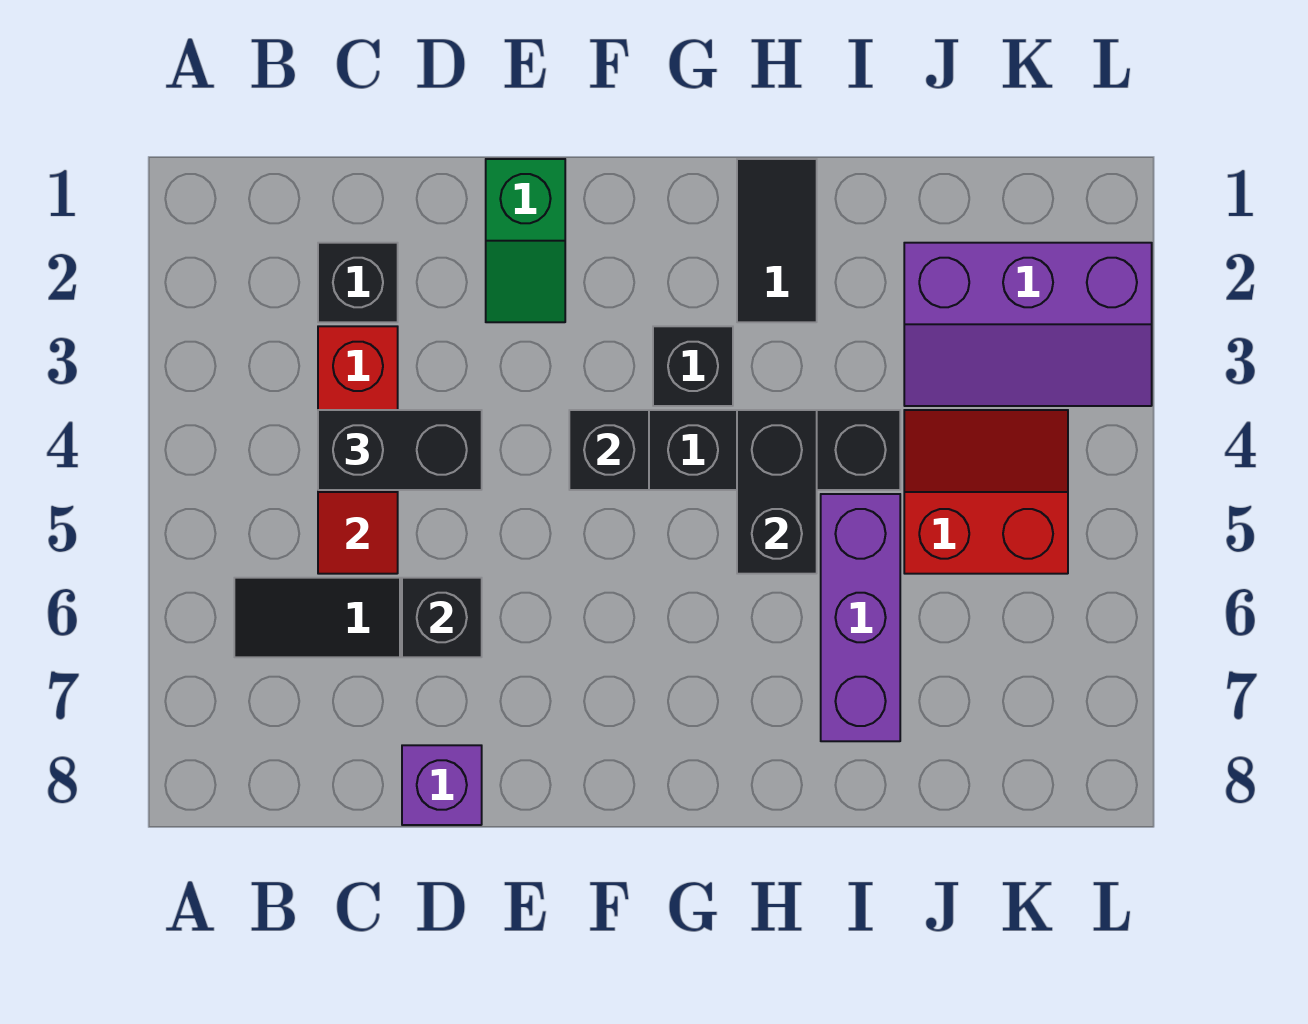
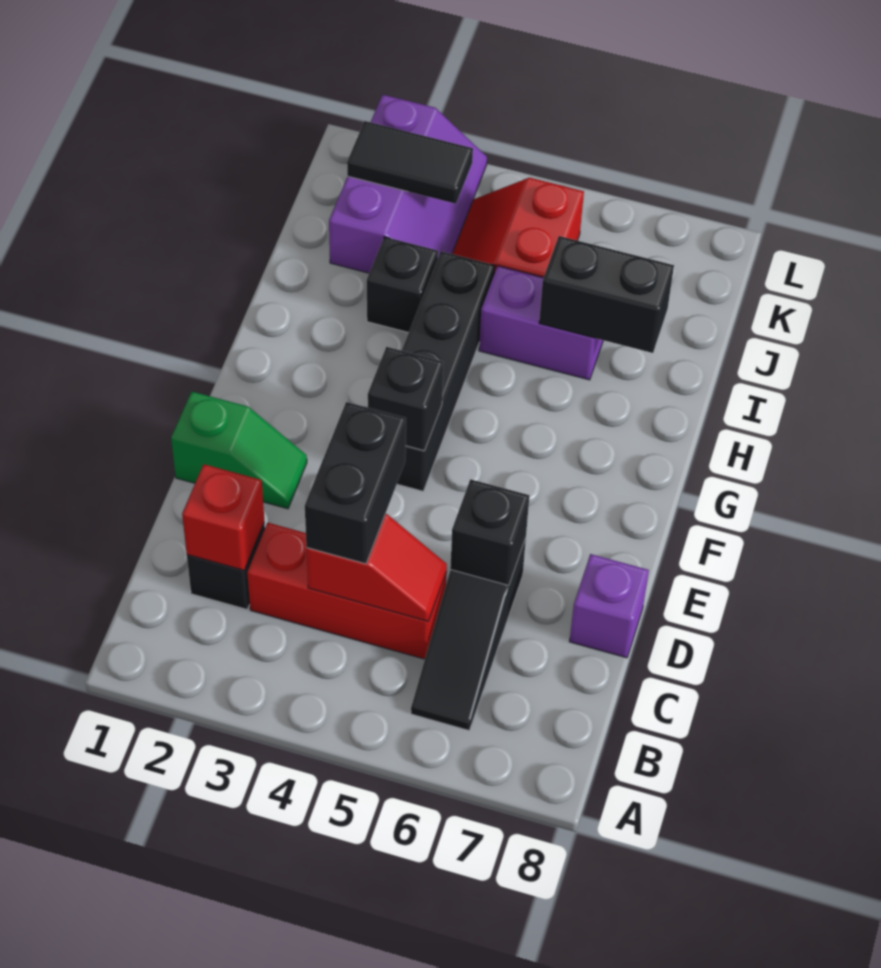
none -> red 1x1 brick [182,464,264,570]
black 1x1 brick [653,326,733,406] -> black 1x1 brick moved to [367,237,438,333]
black 1x2 tile [737,159,817,322] -> black 1x2 tile moved to [347,121,473,204]
black 1x2 brick [737,410,817,574] -> black 1x2 brick moved to [539,236,674,353]
purple 1x3 brick [821,494,900,741] -> purple 1x2 brick [479,266,603,380]

